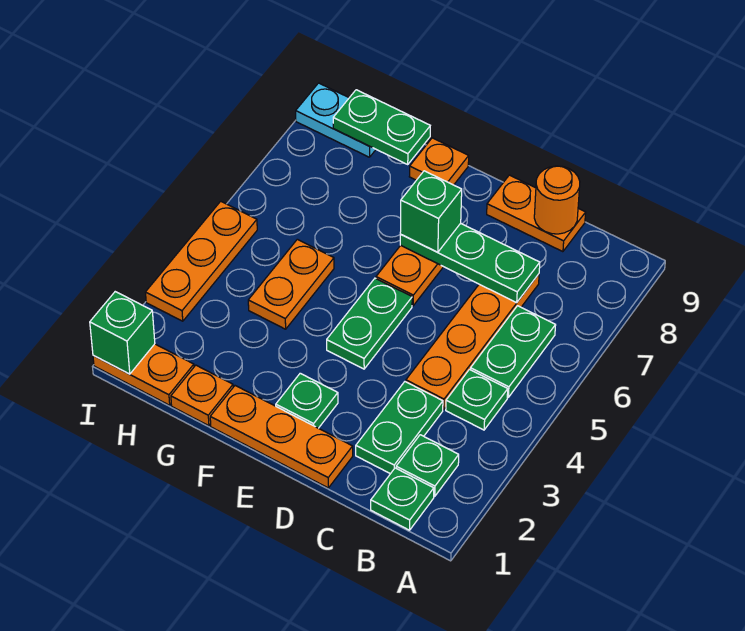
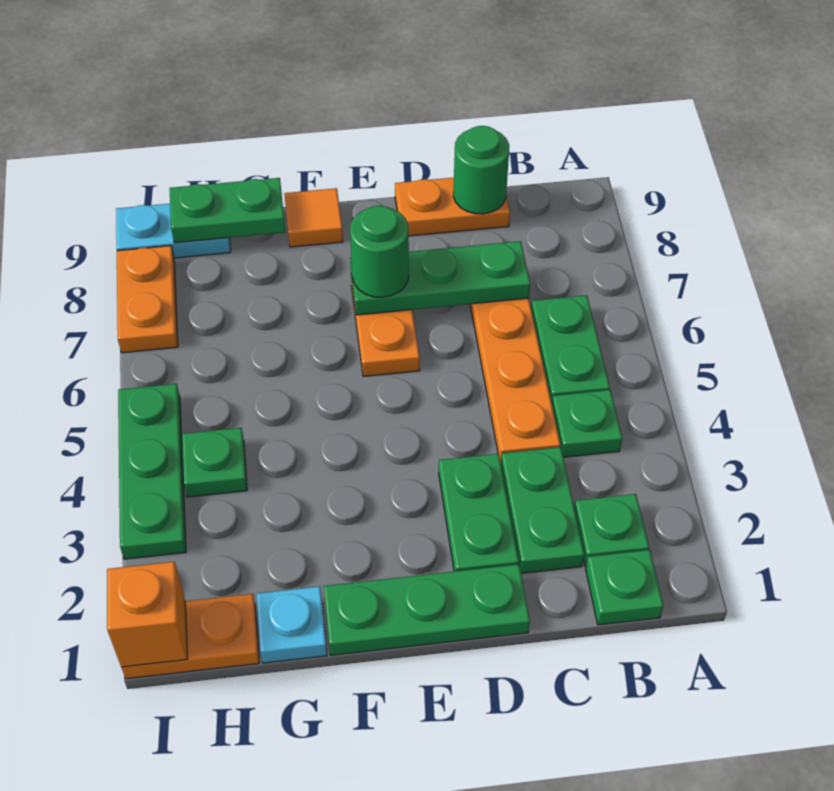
orange 1x1 round brick [534,166,580,234] -> green 1x1 round brick [453,126,509,214]
orange 1x3 plate [210,386,353,488] -> green 1x3 plate [324,564,530,655]
green 1x1 plate [276,373,338,428] -> green 1x1 plate moved to [182,428,247,497]
green 1x2 plate [327,278,412,369] -> green 1x2 plate moved to [439,454,519,571]
green 1x1 brick [400,171,462,252] -> green 1x1 round brick [350,206,409,297]
orange 1x1 plate [409,138,469,185] -> orange 1x1 tile [284,188,343,247]
orange 1x1 plate [171,365,233,426] -> cyan 1x1 plate [256,586,327,663]
orange 1x2 plate [248,239,334,329] -> orange 1x2 plate moved to [117,246,178,353]
green 1x1 brick [90,292,155,374] -> orange 1x1 brick [107,562,188,667]
orange 1x3 plate [145,201,257,321] -> green 1x3 plate [118,384,186,559]

